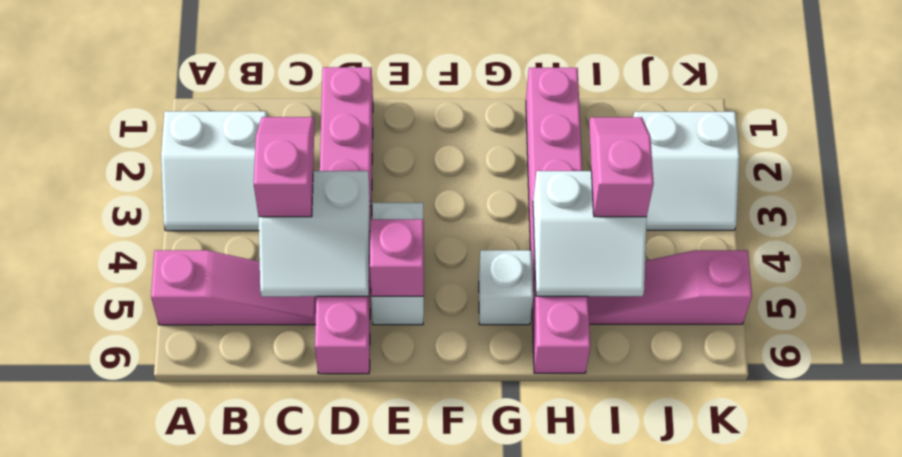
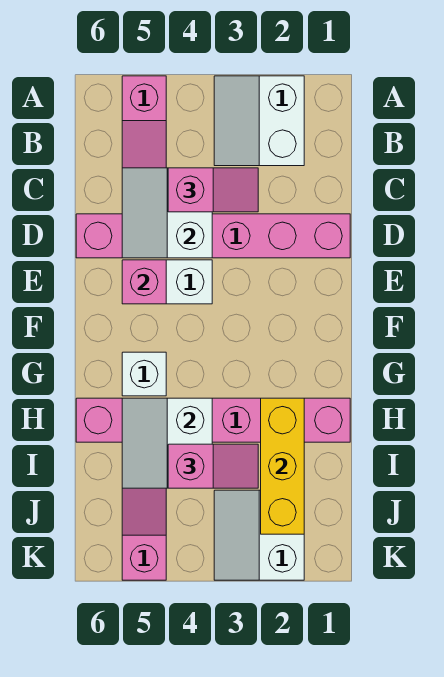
none -> yellow 1x3 brick [261,398,304,534]

